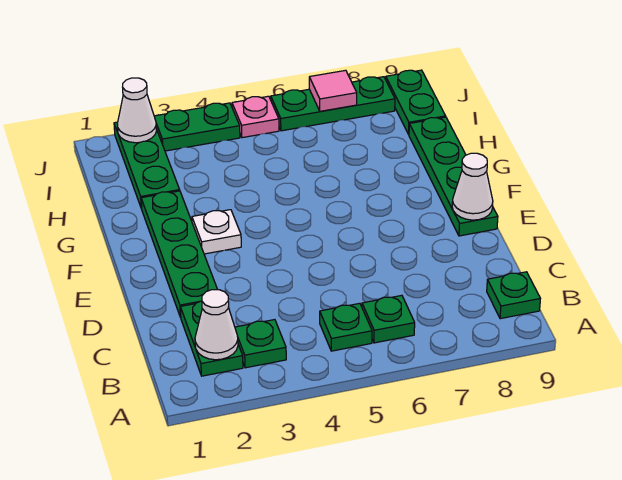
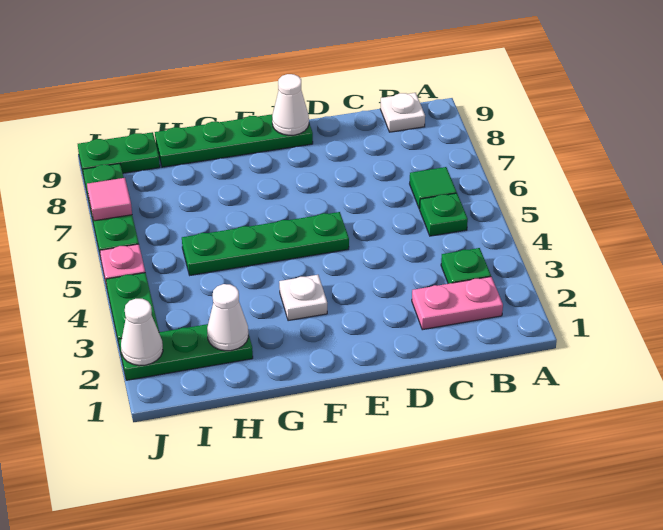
green 1x2 plate [180,301,243,376] -> pink 1x2 plate [412,277,503,330]
white 1x1 cone [195,290,238,360] -> white 1x1 cone moved to [207,284,248,351]
green 1x1 plate [362,295,415,343] -> green 1x1 tile [410,167,457,209]
green 1x1 plate [487,272,540,319] -> white 1x1 plate [380,93,425,132]
green 1x4 plate [141,191,218,317] -> green 1x4 plate moved to [182,212,349,275]

